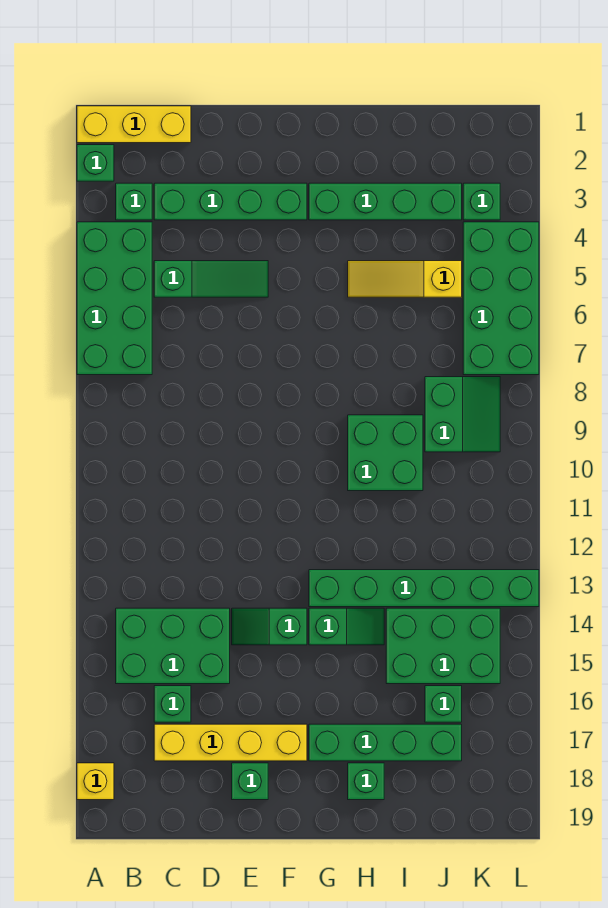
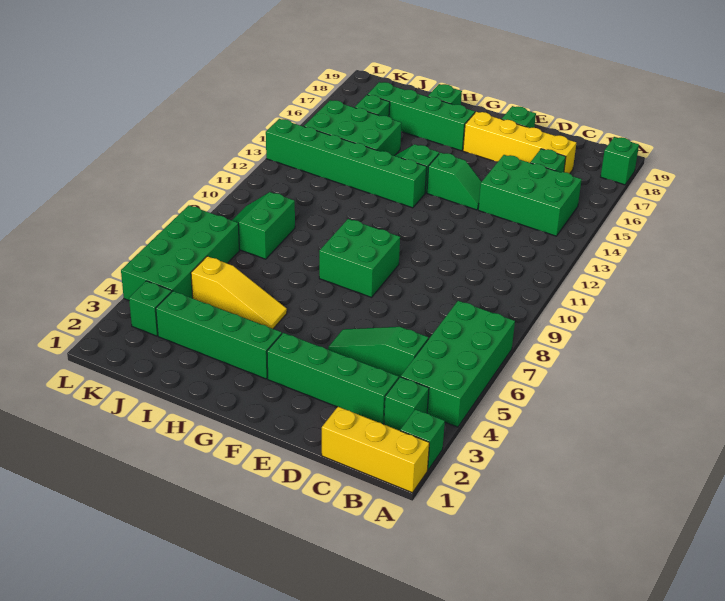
yellow 1x1 brick [77,763,114,800] -> green 1x1 brick [601,137,639,185]
green 2x2 brick [348,415,423,491] -> green 2x2 brick moved to [319,219,400,297]

